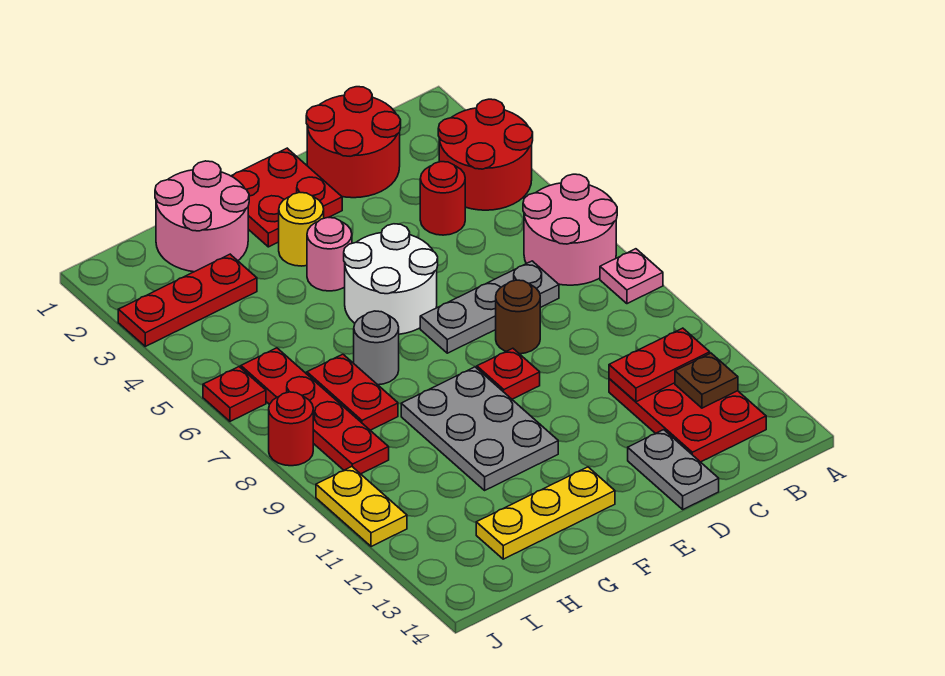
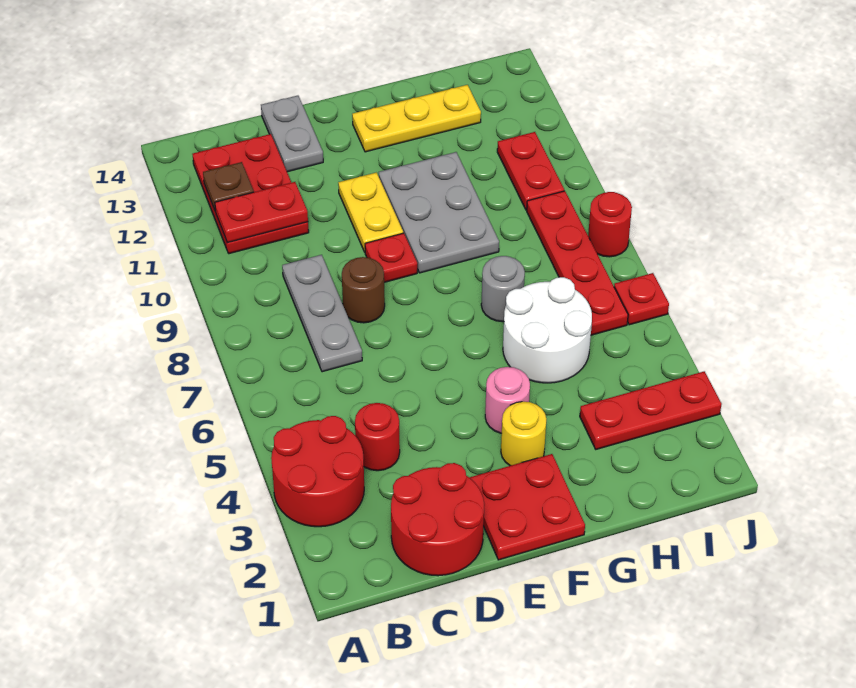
pink 2x2 round brick [523,174,617,285] -> none
pink 1x1 plate [600,249,663,304] -> none
grey 1x3 plate [420,261,559,353] -> grey 1x3 plate turned to [282,255,362,372]
white 2x2 round brick [344,224,438,334] -> white 2x2 round brick moved to [503,277,592,383]
pink 2x2 round brick [155,161,249,272] -> none
red 1x2 plate [307,354,398,430] -> red 1x2 plate moved to [497,132,564,210]
yellow 1x2 plate [316,467,407,547] -> yellow 1x2 plate moved to [338,172,403,252]

